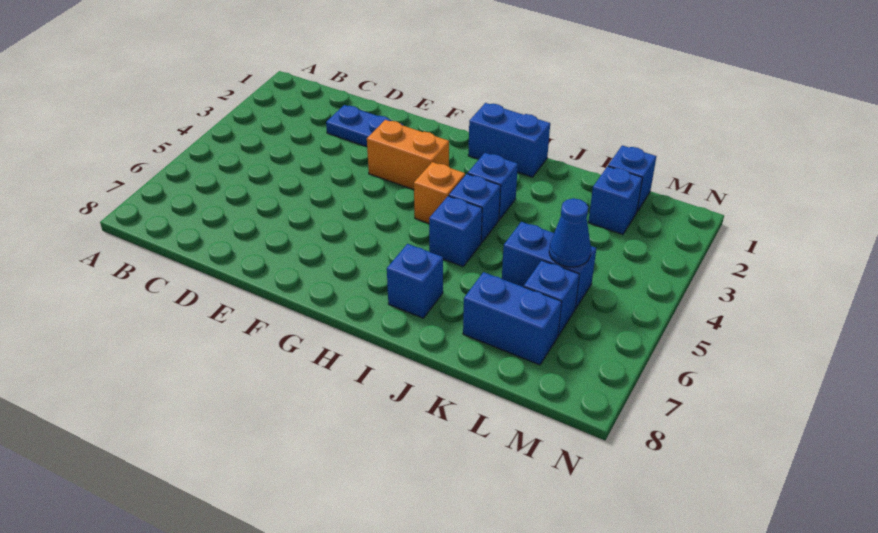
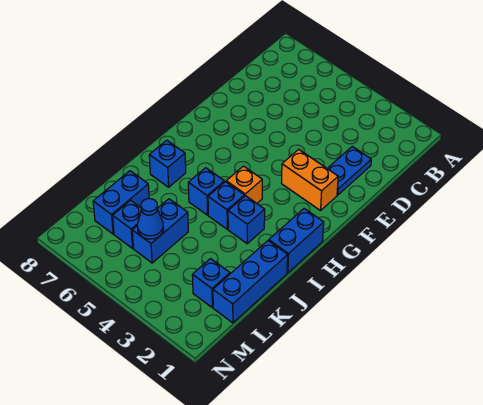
orange 1x2 brick [367,120,449,190] -> orange 1x2 brick turned to [281,149,338,211]
blue 1x1 brick [608,145,656,212] -> blue 1x3 brick [213,241,288,323]

